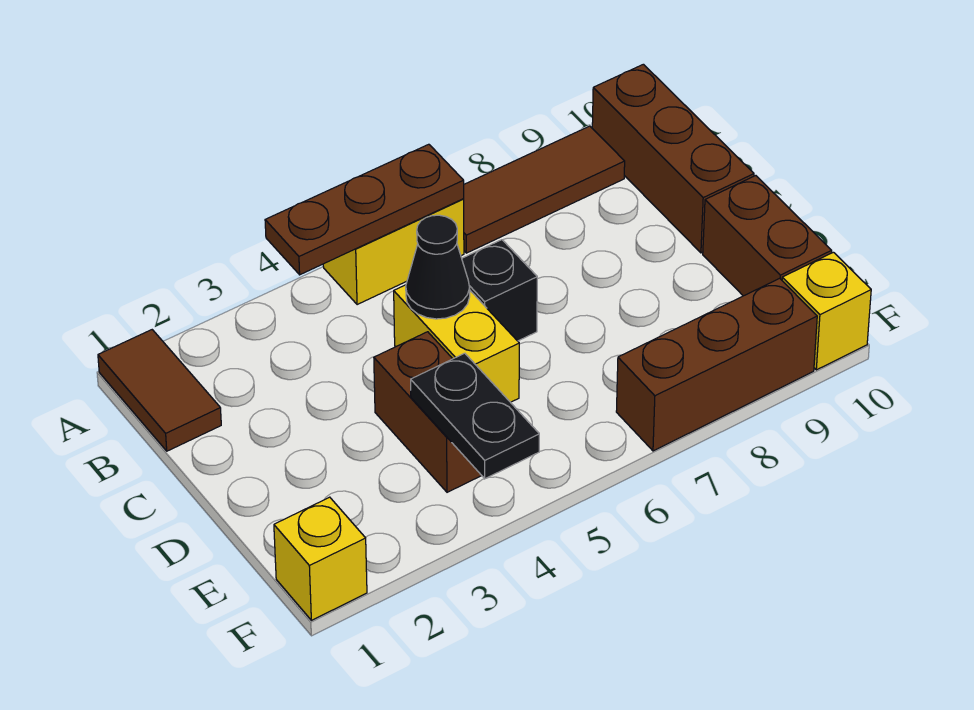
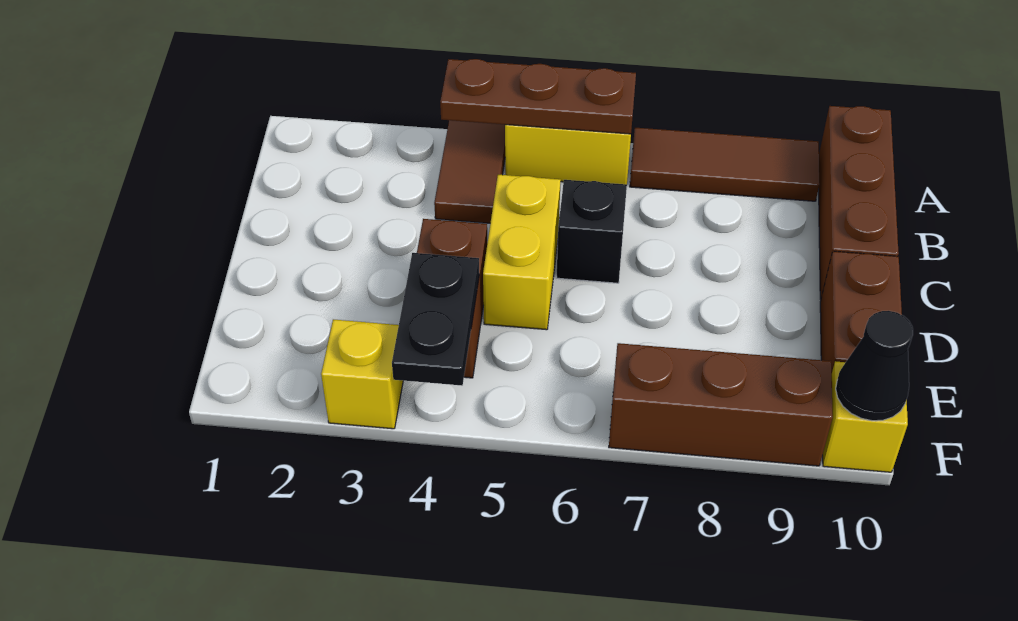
brown 1x2 tile [98,330,221,451] -> brown 1x2 tile moved to [434,120,505,223]
black 1x1 cone [406,215,470,319] -> black 1x1 cone moved to [836,311,913,421]
yellow 1x1 brick [274,497,367,620] -> yellow 1x1 brick moved to [321,319,403,429]

